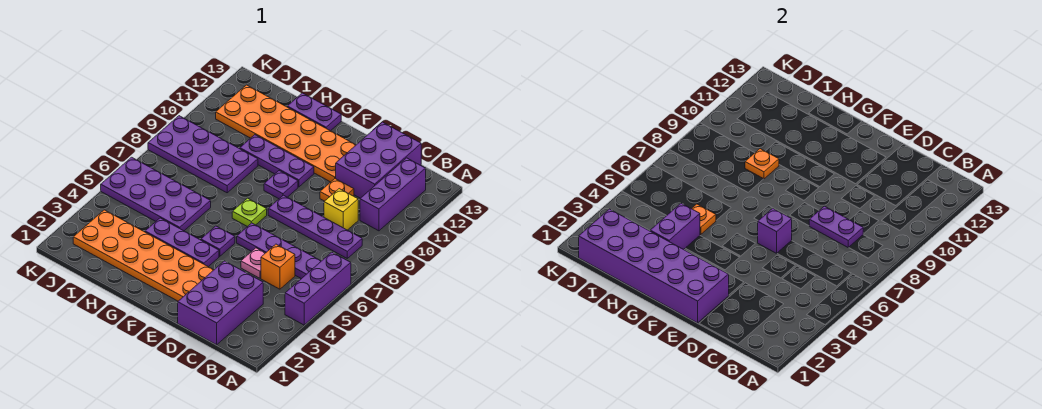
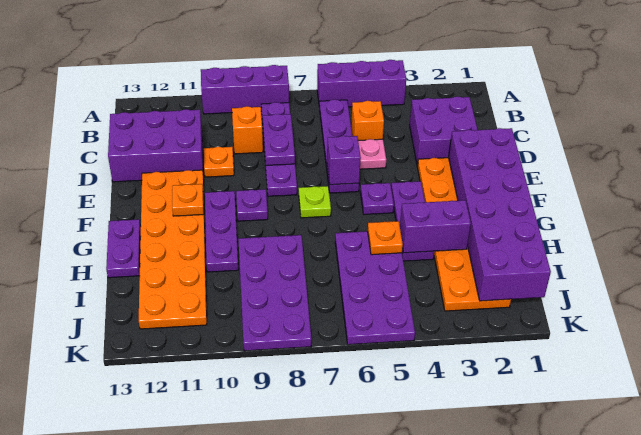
purple 1x3 brick [360,158,426,231] -> purple 1x3 brick moved to [201,65,289,114]
purple 2x3 brick [178,261,263,345] -> purple 2x2 brick [410,96,478,166]
yellow 1x1 brick [324,189,358,230] -> orange 1x1 brick [232,106,263,154]
orange 1x1 plate [745,149,779,179] -> orange 1x1 plate moved to [172,184,204,216]

